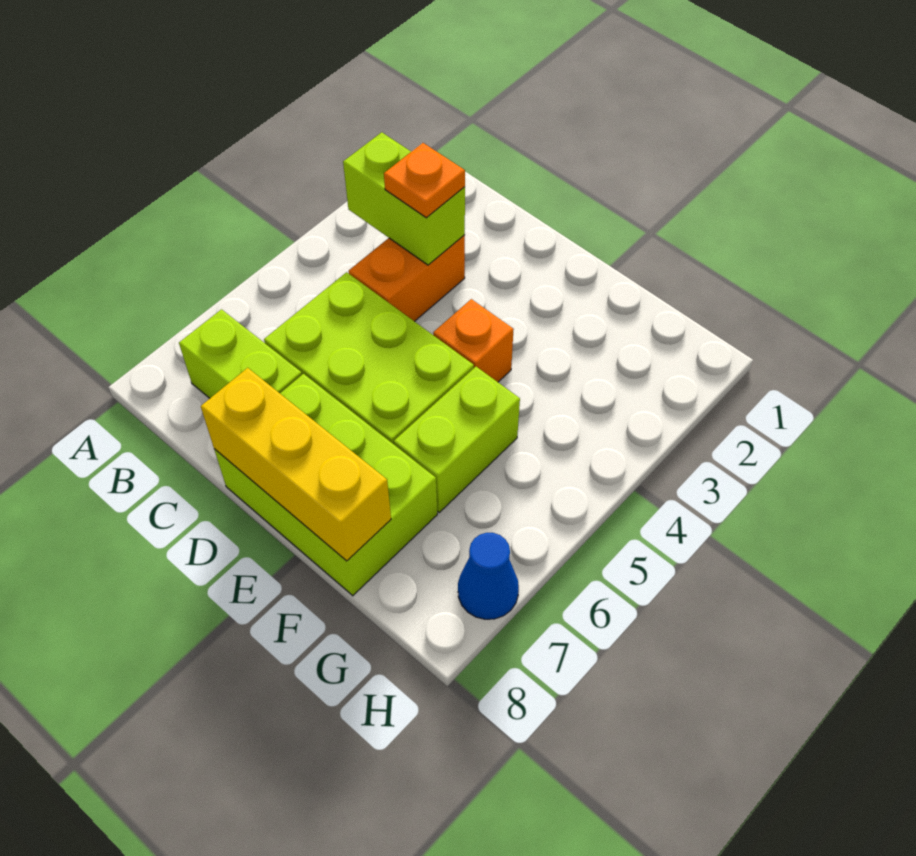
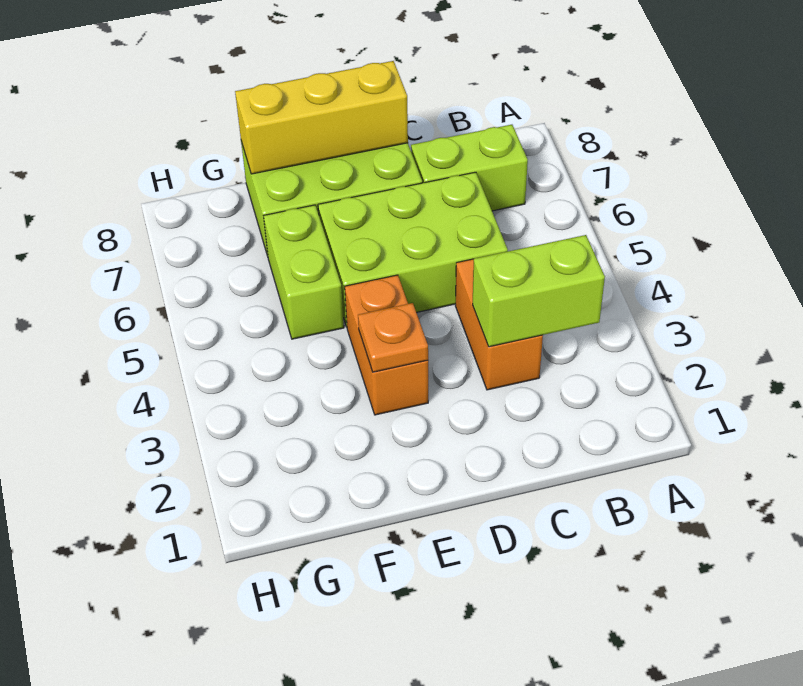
orange 1x1 plate [384,143,465,218] -> orange 1x1 plate moved to [358,303,428,372]
orange 1x1 brick [433,299,514,382] -> orange 1x2 brick [345,275,428,415]
blue 1x1 cone [458,533,519,619] -> none

